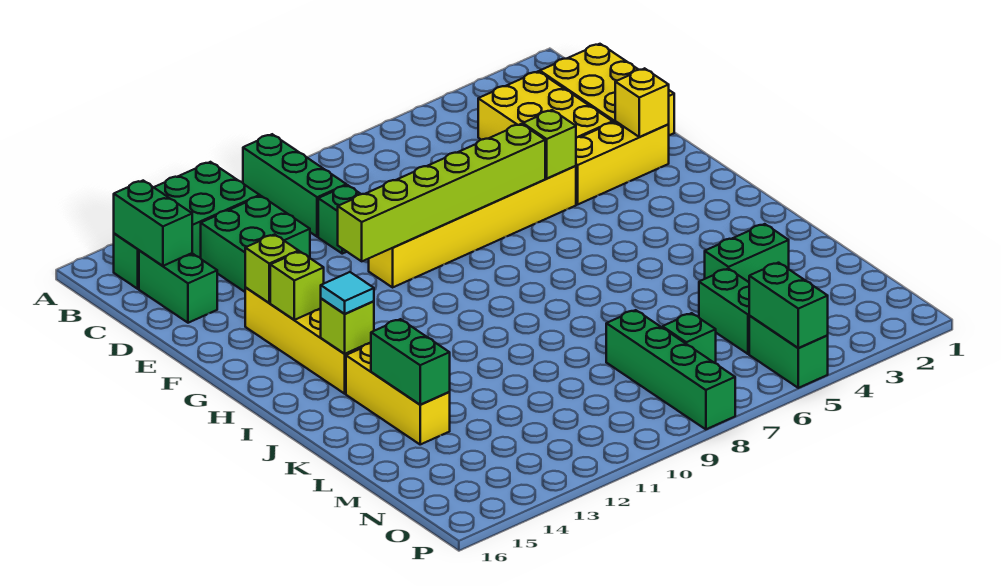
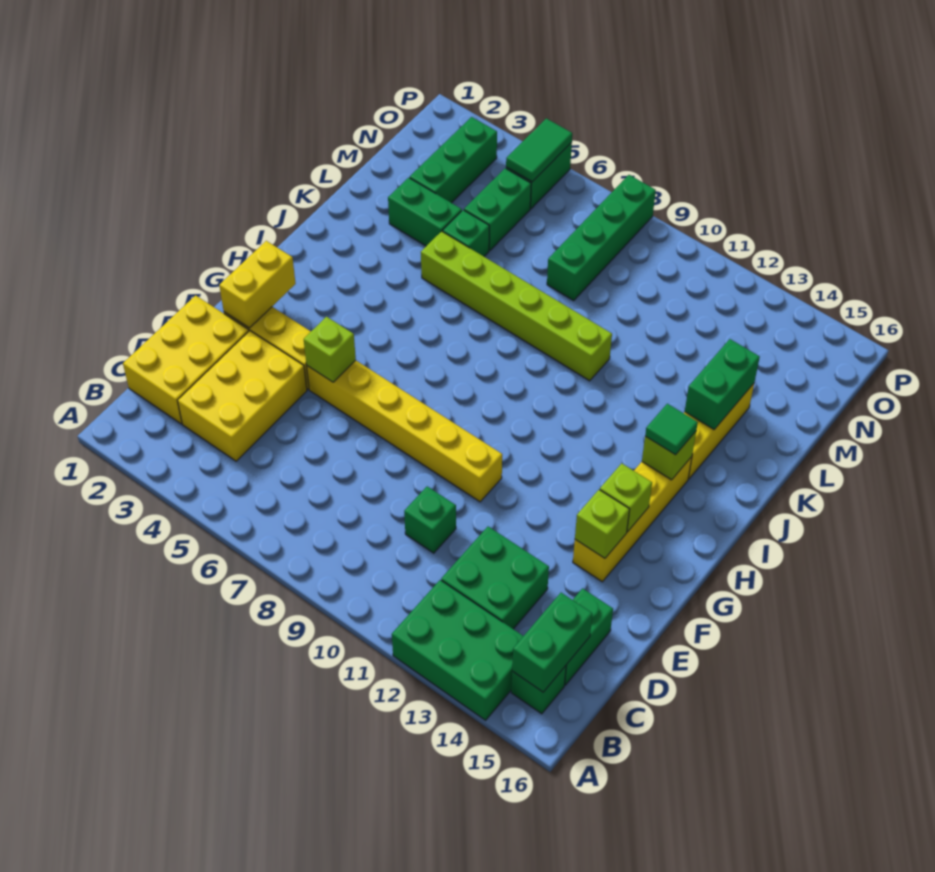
green 1x3 brick [243,134,346,237] -> green 1x3 brick moved to [410,117,497,203]
yellow 1x1 brick [615,68,669,137] -> yellow 1x2 brick [219,241,296,328]
lime 1x6 brick [338,124,545,261] -> lime 1x6 brick moved to [421,231,612,381]
cyan 1x1 tile [321,272,374,314] -> green 1x1 tile [645,404,698,455]
green 1x1 brick [662,313,716,363] -> green 1x1 brick moved to [443,210,489,256]
green 1x2 brick [749,263,828,348] -> green 1x2 tile [506,118,572,182]

